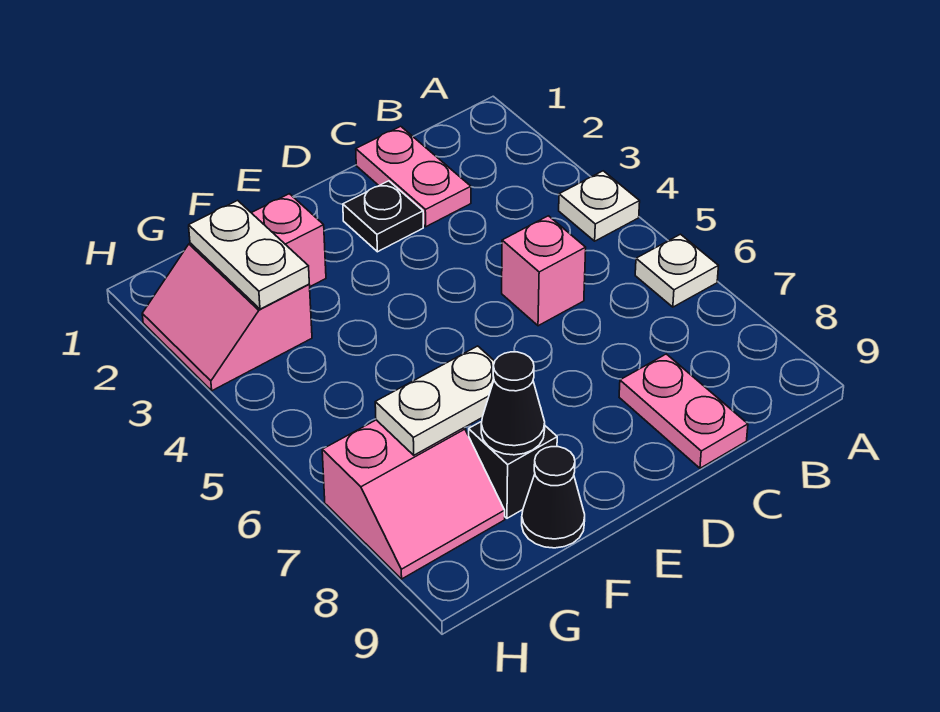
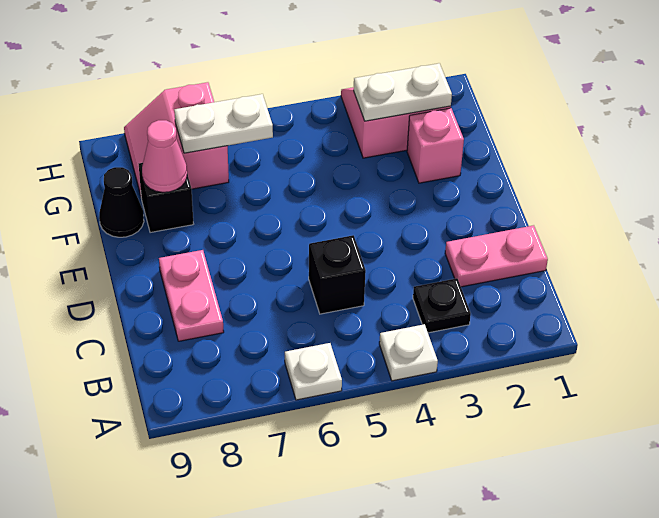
pink 1x1 brick [502,216,586,326] -> black 1x1 brick [309,235,366,314]
pink 1x2 plate [619,354,748,468] -> pink 1x2 plate turned to [159,250,224,341]
black 1x1 plate [343,181,423,252] -> black 1x1 plate moved to [413,278,471,333]
white 1x2 plate [375,346,495,455] -> white 1x2 plate turned to [174,94,273,153]
black 1x1 cone [481,352,545,455] -> pink 1x1 cone [142,120,187,192]

